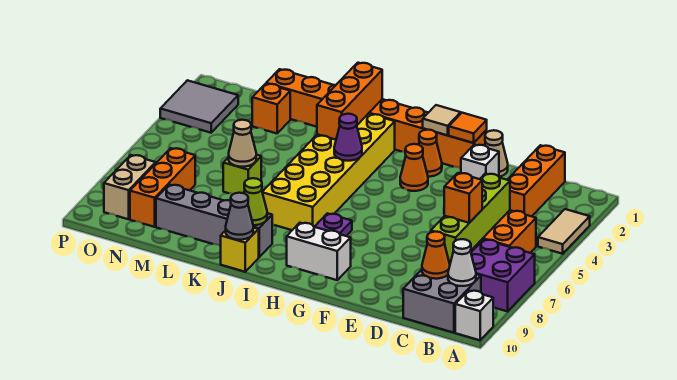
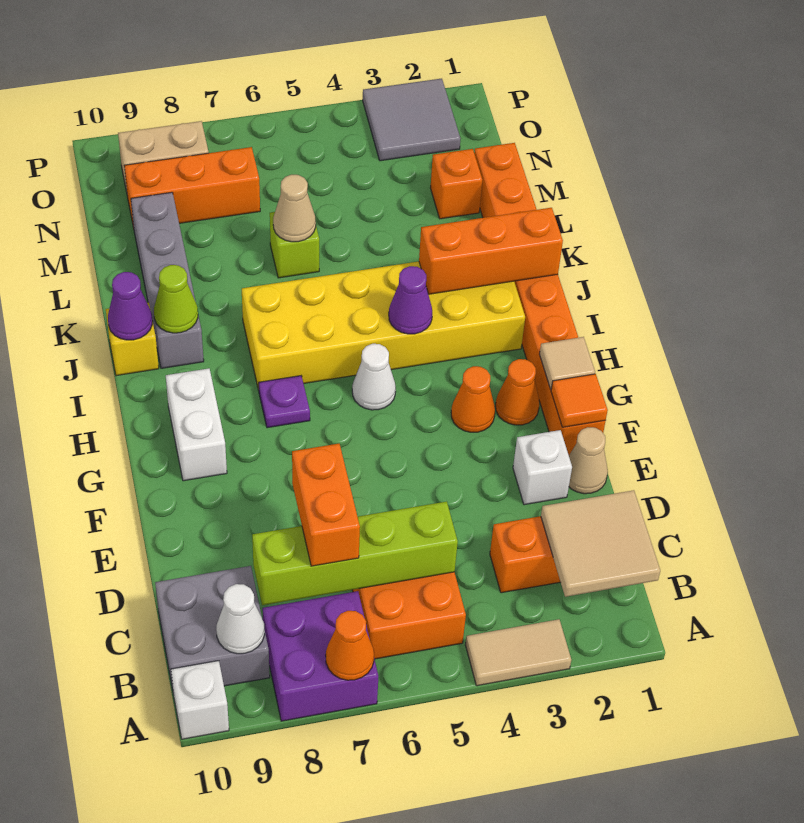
none -> tan 2x2 tile [541,490,660,597]
orange 1x1 brick [444,173,482,223] -> orange 1x2 brick [292,444,360,566]
orange 1x1 cone [422,232,450,279] -> orange 1x1 cone moved to [326,611,374,680]
none -> white 1x1 cone [352,344,396,410]
grey 1x1 cone [226,193,253,240] -> purple 1x1 cone [108,272,152,340]

